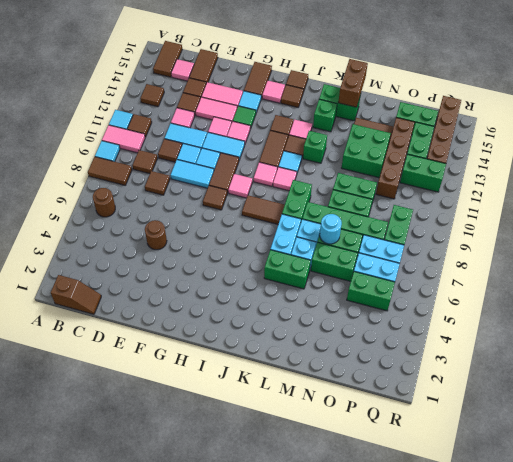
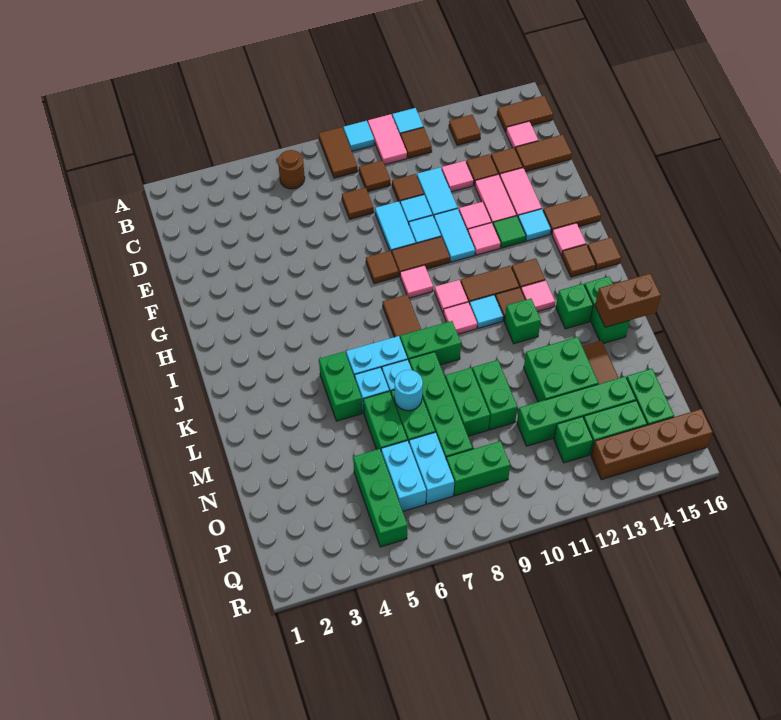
brown 1x2 slope [51,275,101,314] -> none
brown 1x1 round brick [145,220,167,250] -> none
green 1x2 brick [347,272,395,311] -> green 1x3 brick [353,449,407,547]
brown 1x4 brick [376,118,414,199] -> green 1x4 brick [517,376,636,446]
green 1x2 brick [400,154,446,192] -> green 1x1 brick [554,417,593,463]

